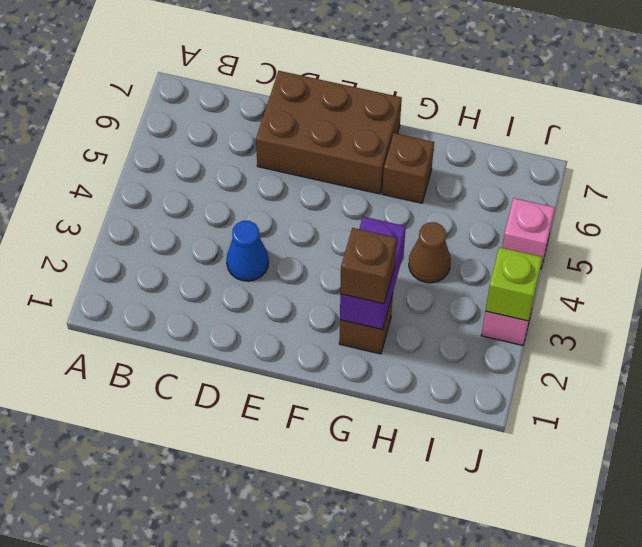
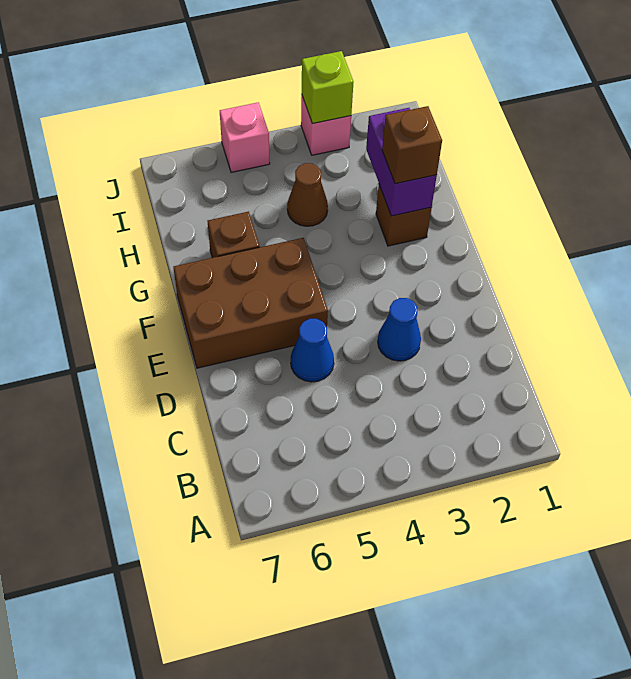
none -> blue 1x1 cone [291,319,334,382]
brown 2x3 brick [256,71,402,194] -> brown 2x3 brick turned to [174,238,328,368]
purple 1x2 brick [340,217,406,330] -> purple 1x2 brick turned to [366,108,437,216]

